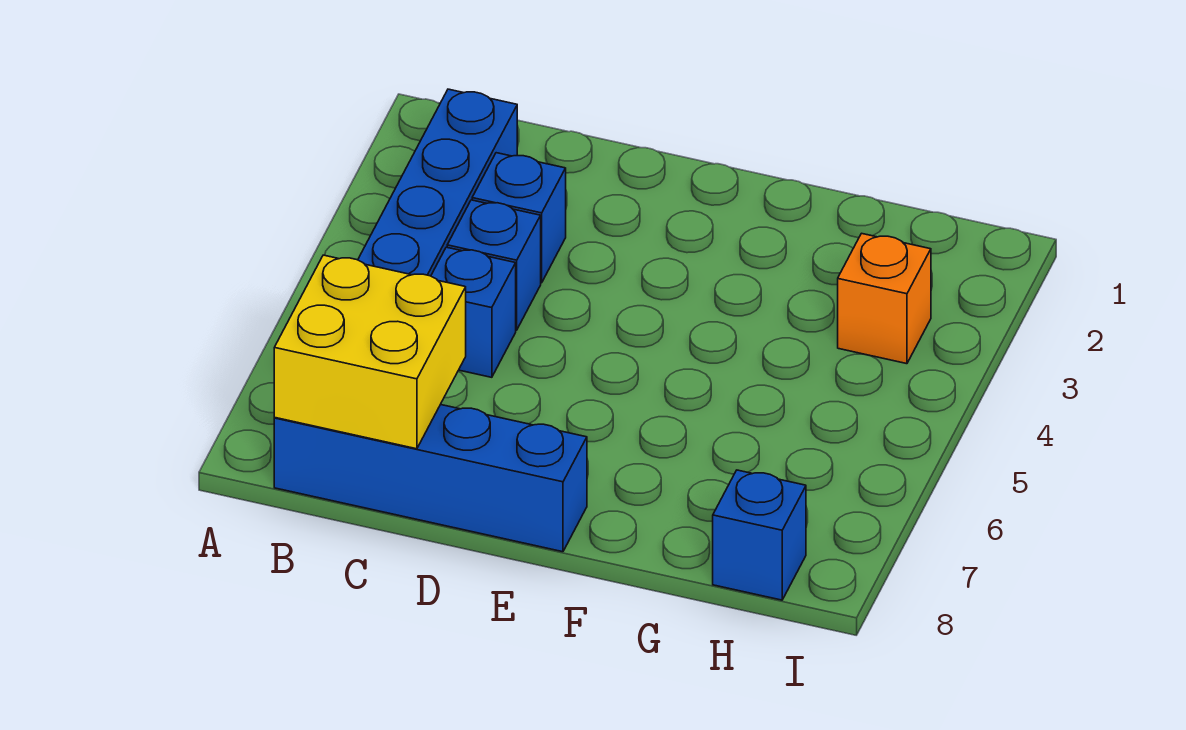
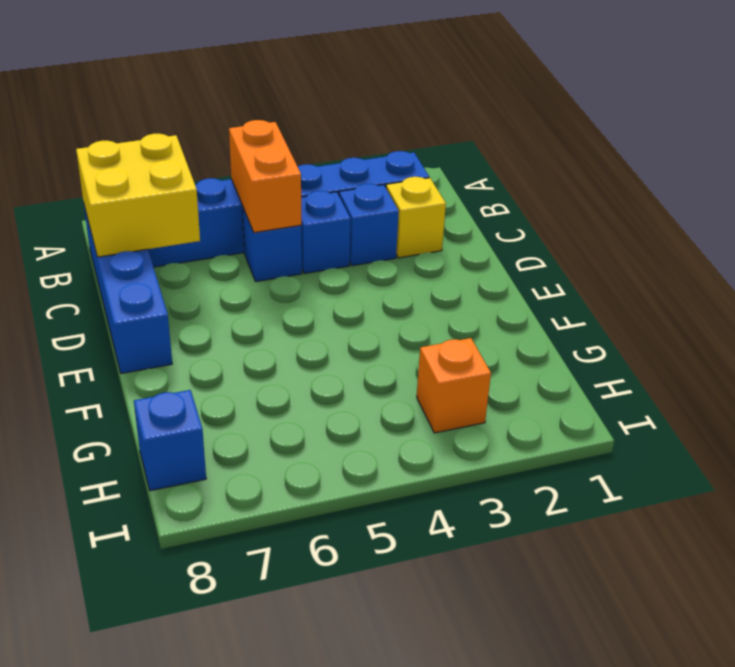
none -> orange 1x2 brick [229,120,301,233]
none -> yellow 1x1 brick [386,177,446,258]

